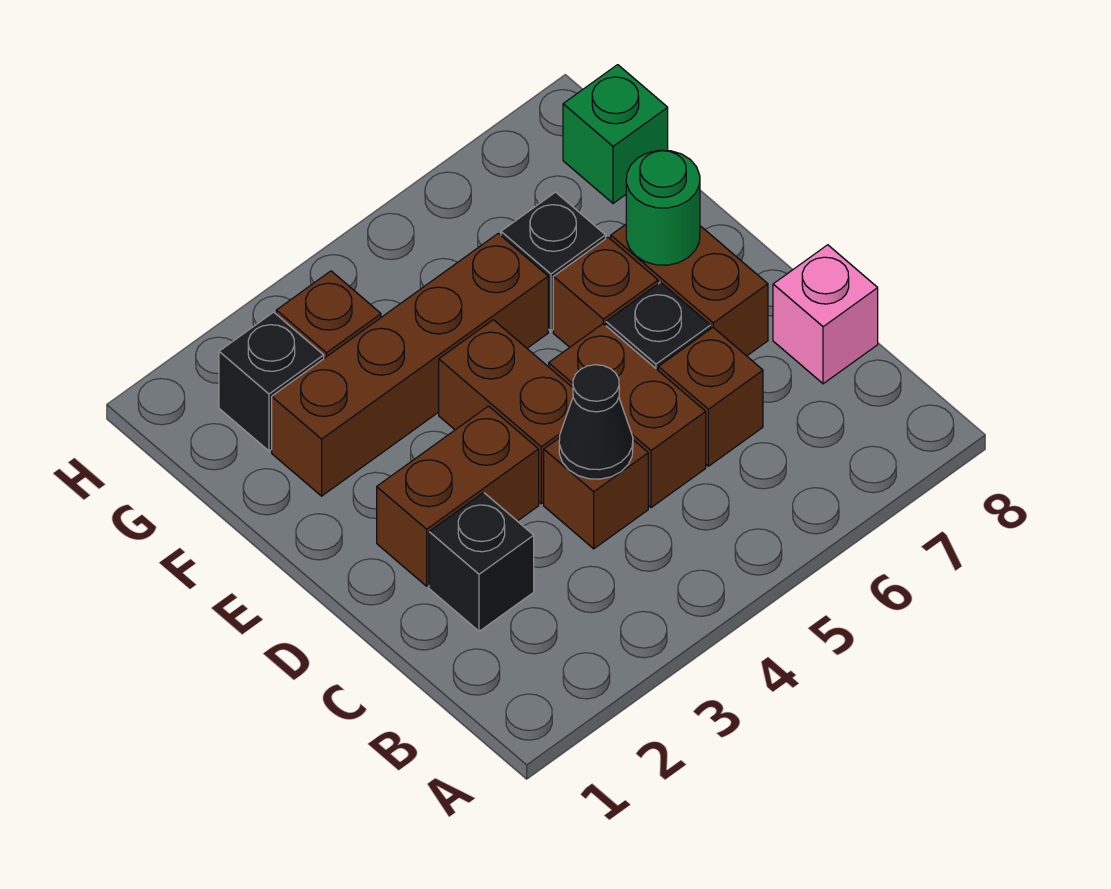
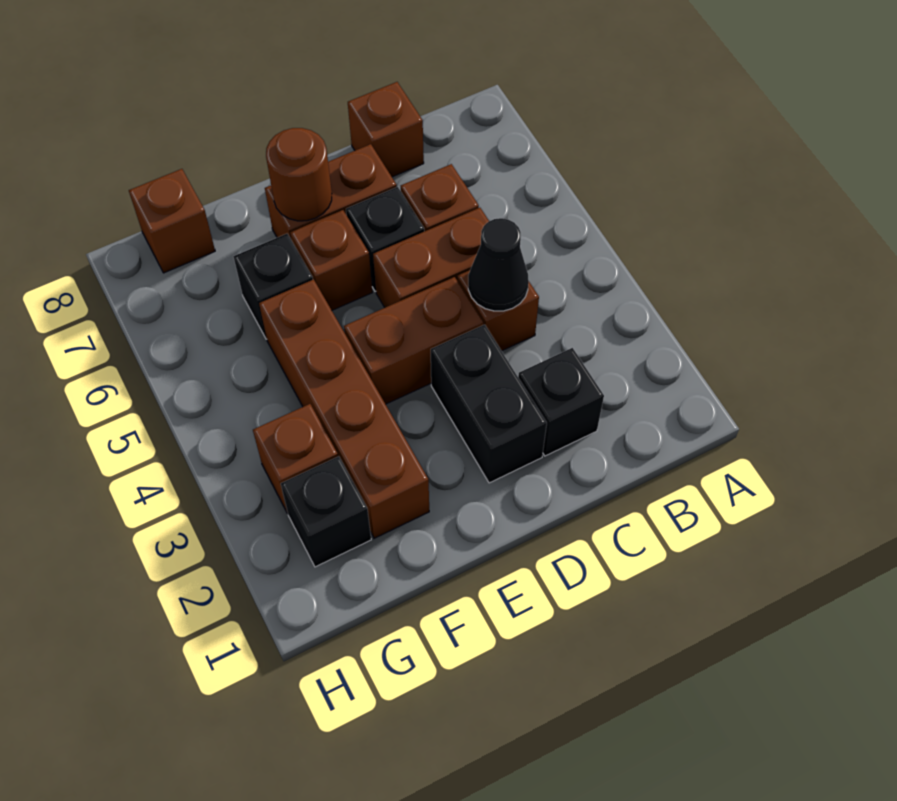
pink 1x1 brick [773,245,878,384] -> brown 1x1 brick [348,82,424,177]
brown 1x2 brick [377,406,539,586] -> black 1x2 brick [431,325,547,483]
green 1x1 round brick [626,150,700,265] -> brown 1x1 round brick [266,128,332,221]
green 1x1 brick [563,65,668,203] -> brown 1x1 brick [129,169,215,273]

